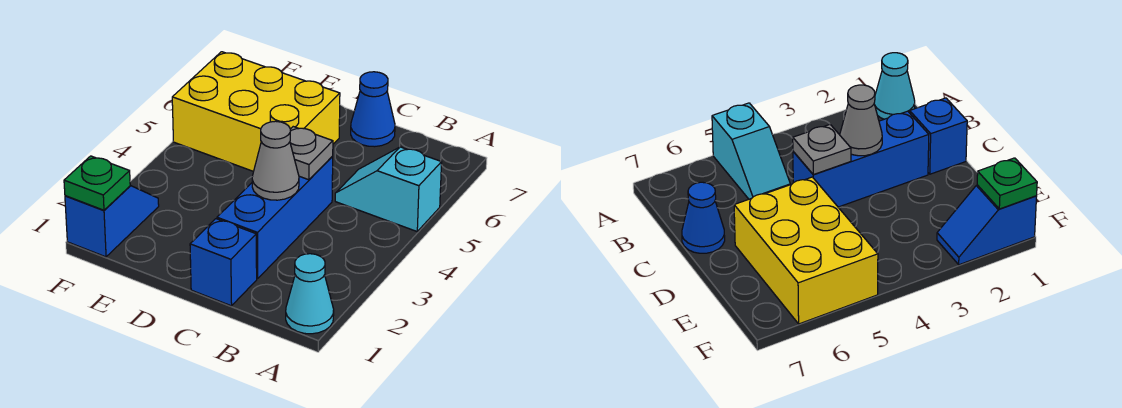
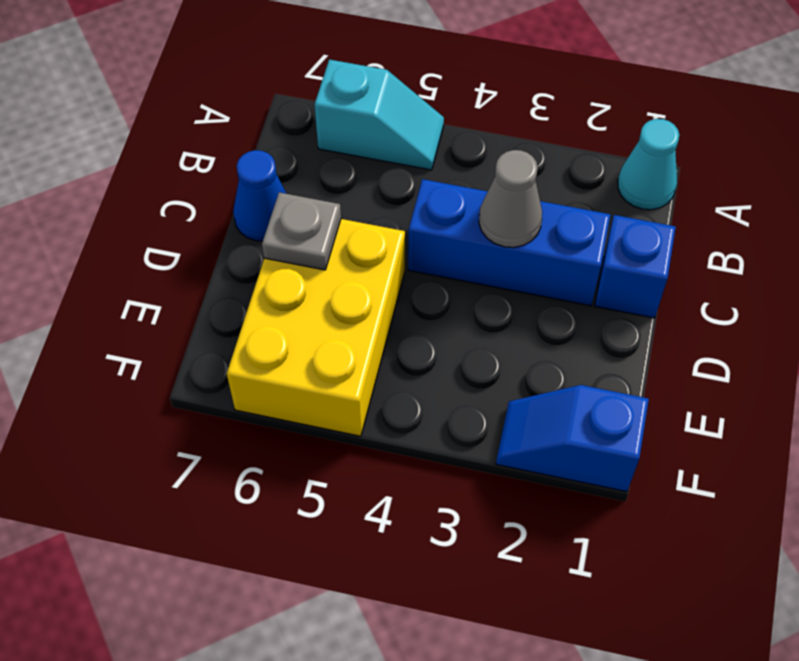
cyan 1x2 slope [335,147,442,231] -> cyan 1x2 slope turned to [315,59,444,170]
grey 1x1 plate [290,127,333,180] -> grey 1x1 plate moved to [262,192,341,270]
green 1x1 plate [64,156,130,210] -> none

